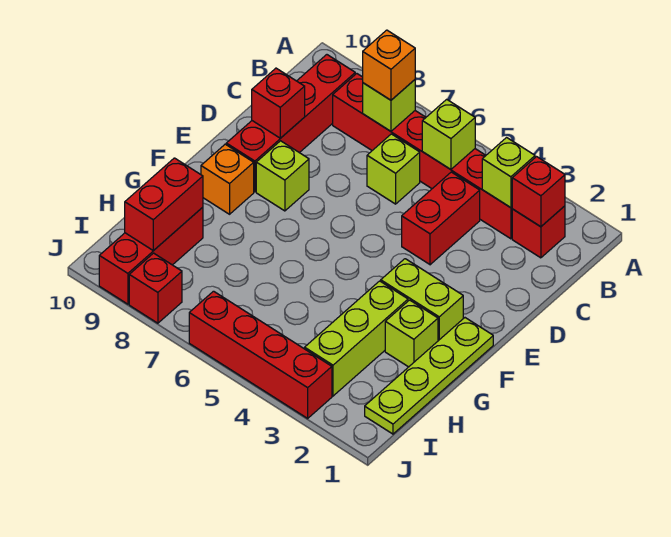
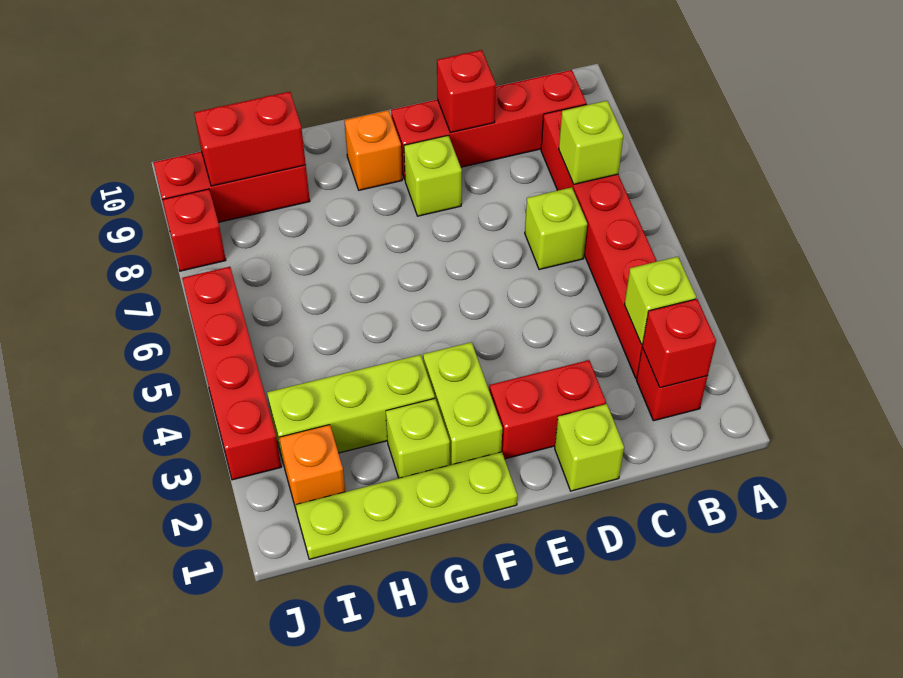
lime 1x1 brick [422,99,475,169] -> lime 1x1 brick moved to [555,404,624,491]
orange 1x1 brick [363,30,415,100] -> orange 1x1 brick moved to [279,425,346,509]
red 1x2 brick [402,172,480,265] -> red 1x2 brick moved to [489,360,606,459]

